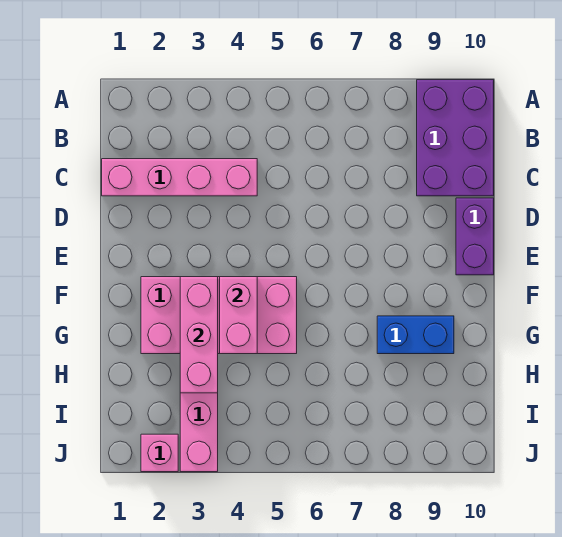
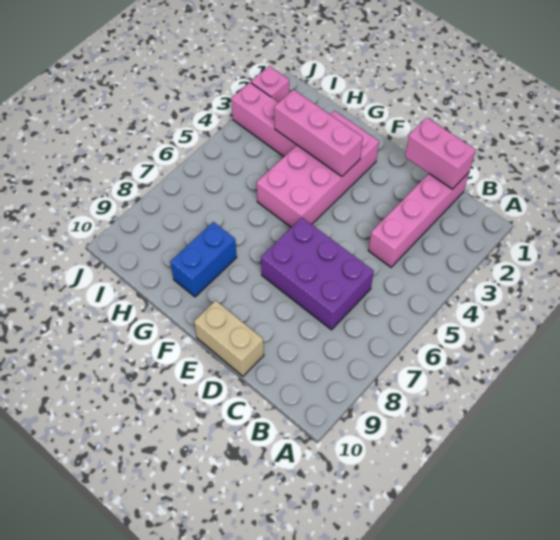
purple 2x3 brick [417,80,494,196] -> purple 2x3 brick moved to [261,218,374,330]
purple 1x2 brick [456,198,494,275] -> tan 1x2 brick [194,301,264,376]
pink 1x2 brick [220,277,257,354] -> pink 1x2 brick moved to [405,118,476,189]

